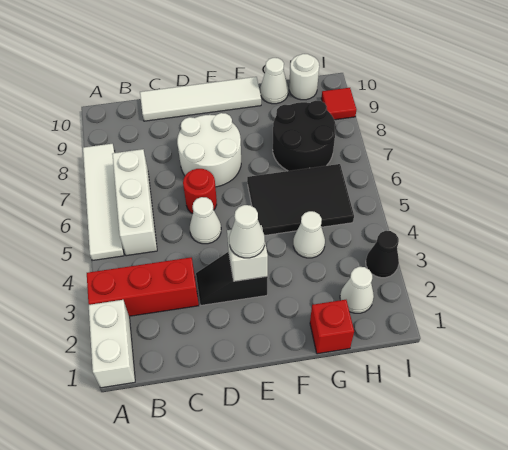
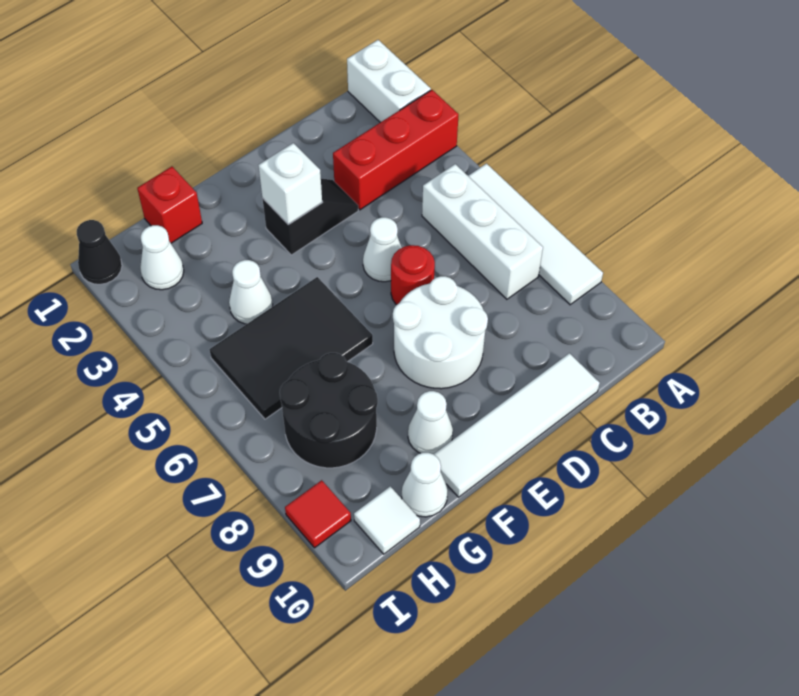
white 1x1 cone [229,205,265,258] -> white 1x1 cone moved to [408,391,453,454]
white 1x1 round brick [289,54,319,100] -> white 1x1 tile [354,486,420,554]
black 1x1 cone [366,231,399,278] -> black 1x1 cone moved to [77,220,122,284]

